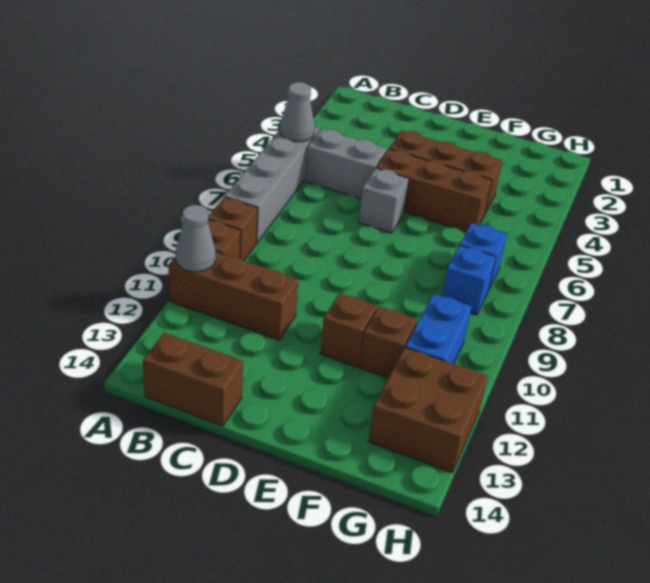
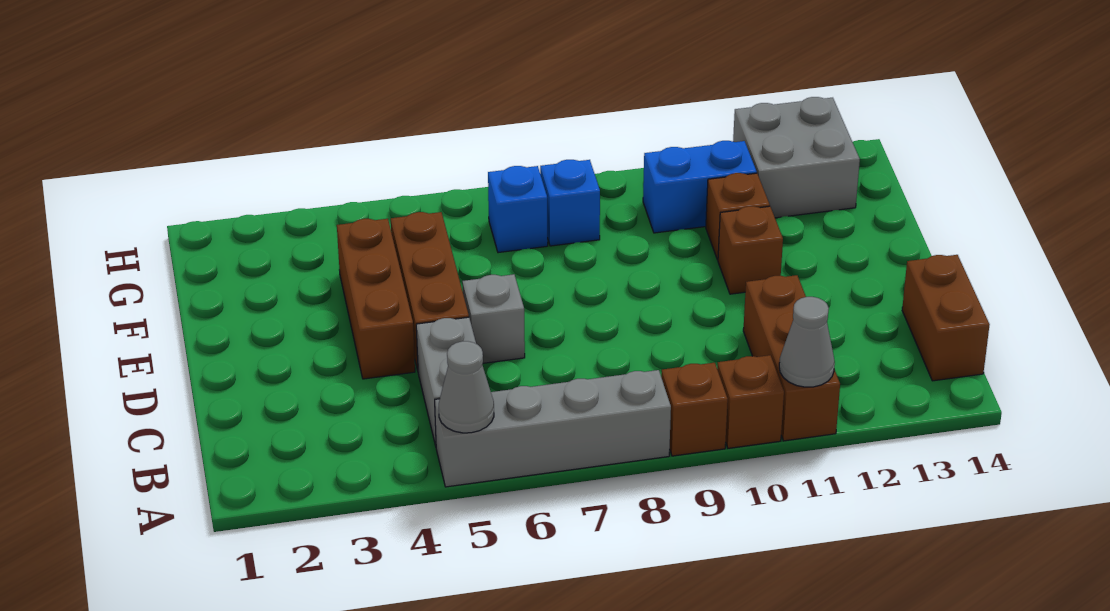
brown 2x2 brick [368,348,488,473] -> grey 2x2 brick [733,97,860,218]

